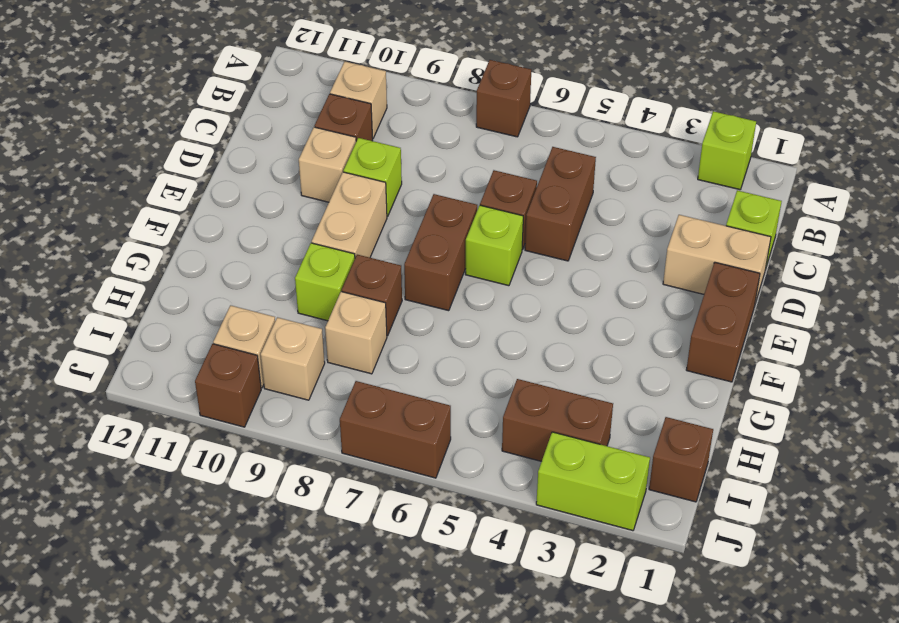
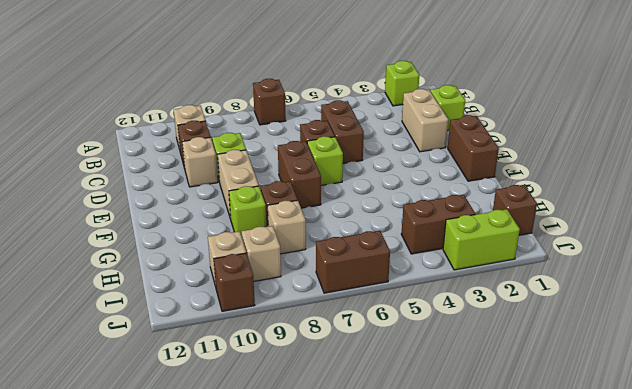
tan 1x2 brick [663,215,771,307] -> tan 1x2 brick turned to [402,89,448,152]

